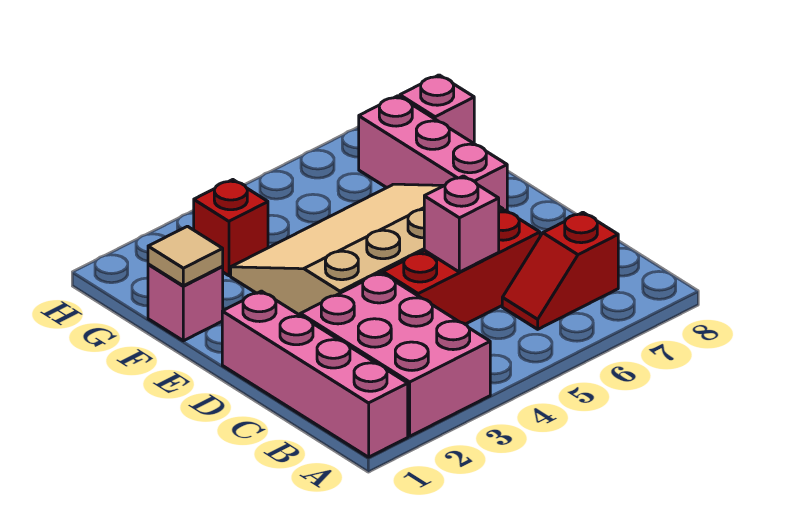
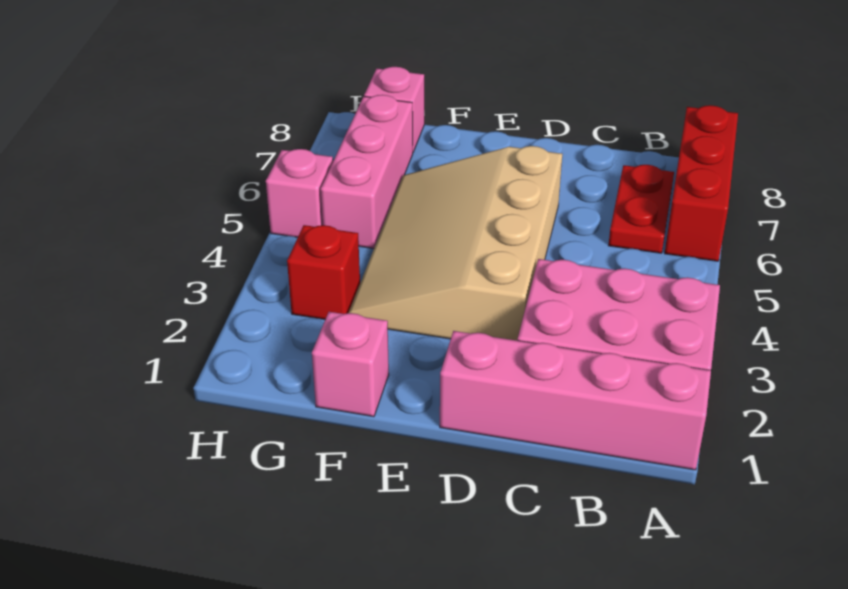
red 1x2 slope [502,212,618,329] -> red 1x2 plate [608,165,674,253]
red 1x3 brick [383,210,540,324] -> red 1x3 brick moved to [665,105,738,261]
pink 1x1 brick [424,176,499,272] -> pink 1x1 brick moved to [266,149,333,237]
pink 1x3 brick [359,96,507,211] -> pink 1x3 brick turned to [321,95,413,248]
tan 1x1 tile [148,226,223,286] -> none

